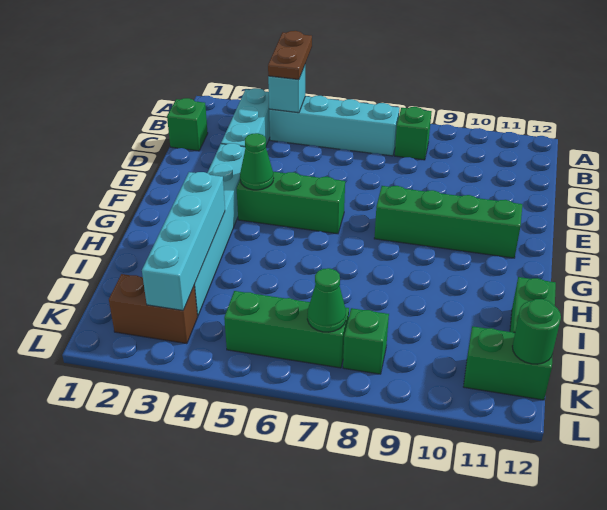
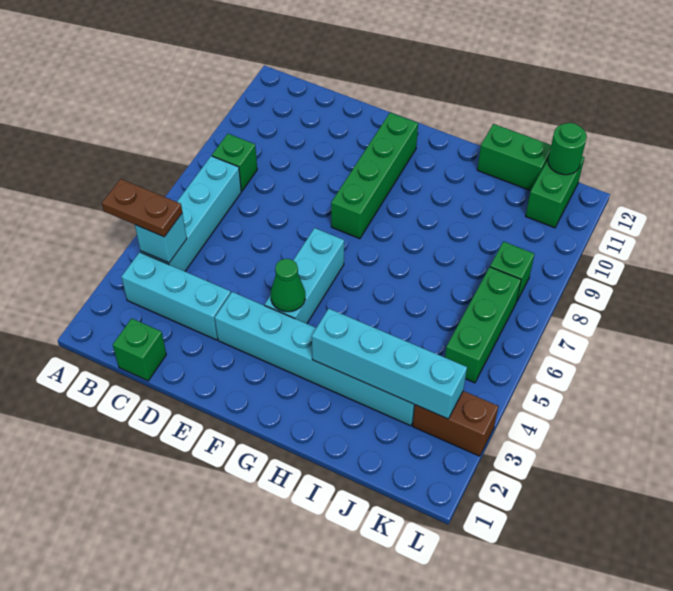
green 1x3 brick [237,172,345,234] -> cyan 1x3 brick [265,228,344,324]
brown 1x2 brick [109,274,198,344] -> brown 1x2 brick turned to [413,391,498,456]
green 1x1 cone [307,268,346,332] -> none

